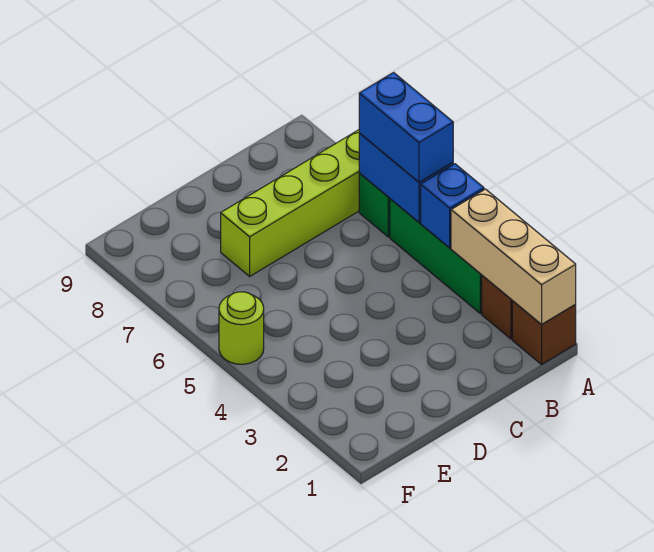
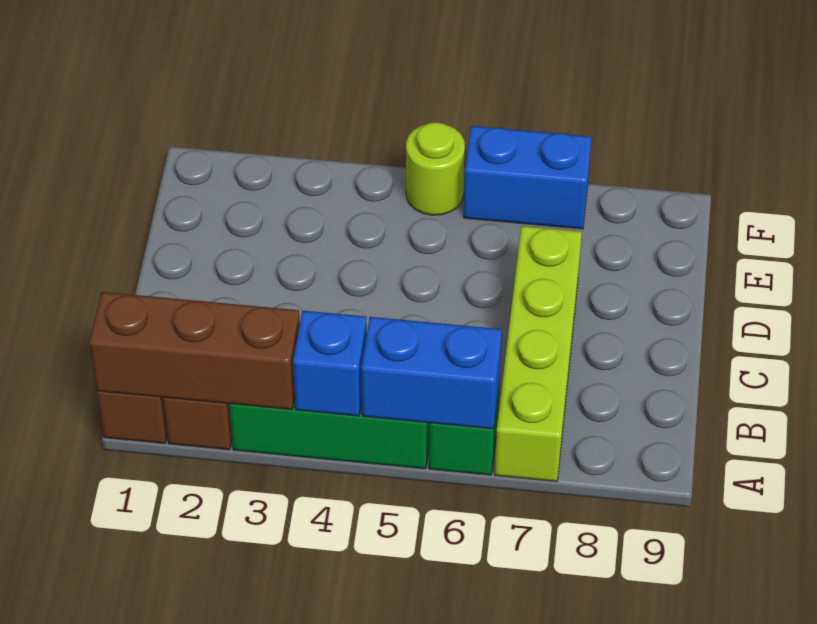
tan 1x3 brick [451,189,576,325] -> brown 1x3 brick [89,292,300,410]
blue 1x2 brick [359,73,453,182] -> blue 1x2 brick moved to [464,126,591,229]

